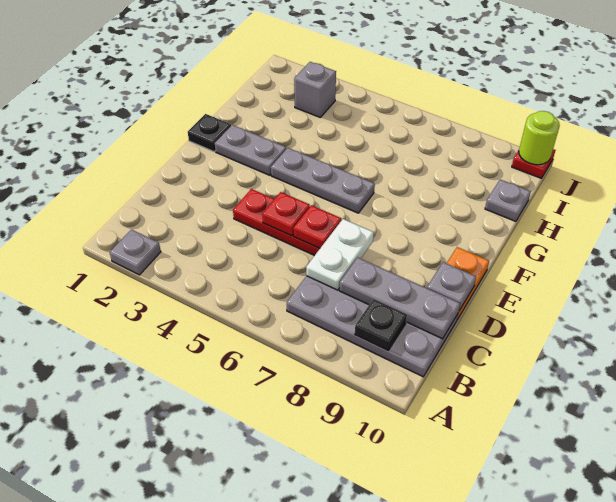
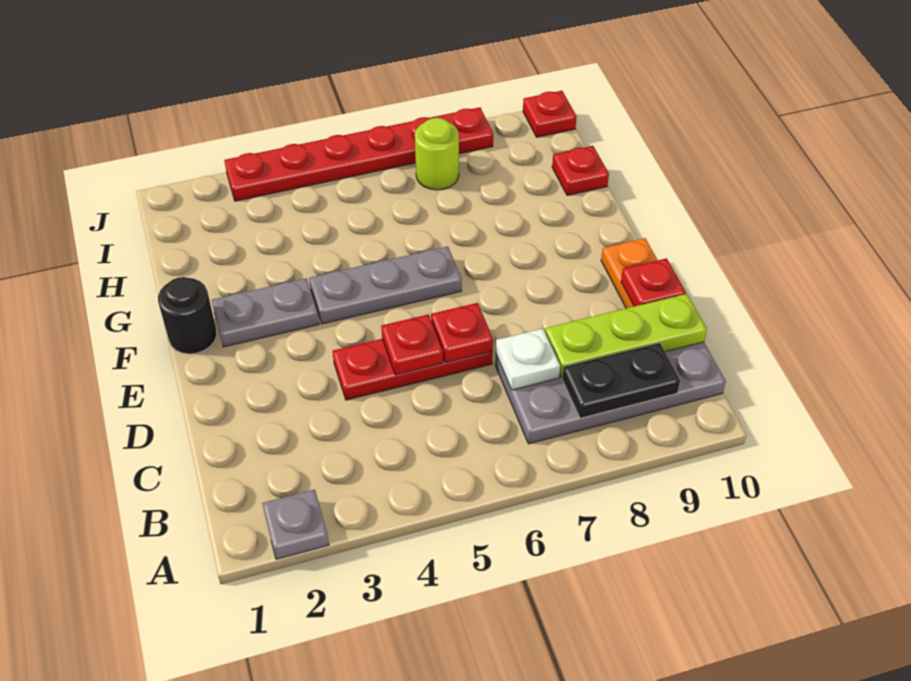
black 1x1 plate [355,299,407,350] -> black 1x2 plate [562,343,680,418]
white 1x2 plate [306,219,374,290] -> white 1x1 plate [496,329,560,390]
grey 1x3 plate [339,258,460,339] -> lime 1x3 plate [545,294,707,377]
grey 1x1 plate [427,262,476,310] -> red 1x1 plate [621,258,686,306]
black 1x1 plate [188,114,231,151] -> black 1x1 round brick [158,277,217,354]
grey 1x1 plate [485,180,531,222] -> red 1x1 plate [552,146,609,196]
grey 1x1 brick [294,62,336,117] -> none
none -> red 1x6 plate [224,107,493,201]
lime 1x1 round brick [519,111,560,165] -> lime 1x1 round brick moved to [415,118,459,190]

